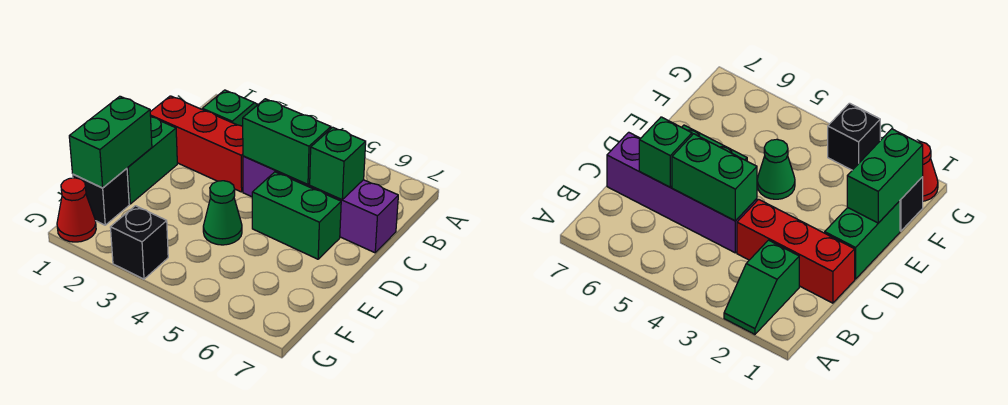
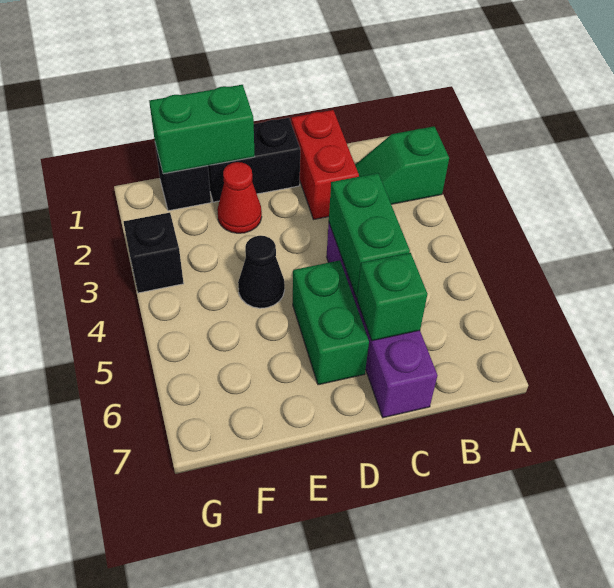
green 1x2 slope [202,90,258,126] -> green 1x2 slope turned to [355,126,449,204]
red 1x3 brick [150,96,243,192] -> red 1x2 brick [291,110,359,219]
green 1x2 brick [127,117,177,204] -> black 1x2 brick [208,118,300,202]
green 1x1 cone [203,181,242,245] -> black 1x1 cone [238,236,285,308]
red 1x1 cone [57,178,96,242] -> red 1x1 cone moved to [217,162,262,233]

